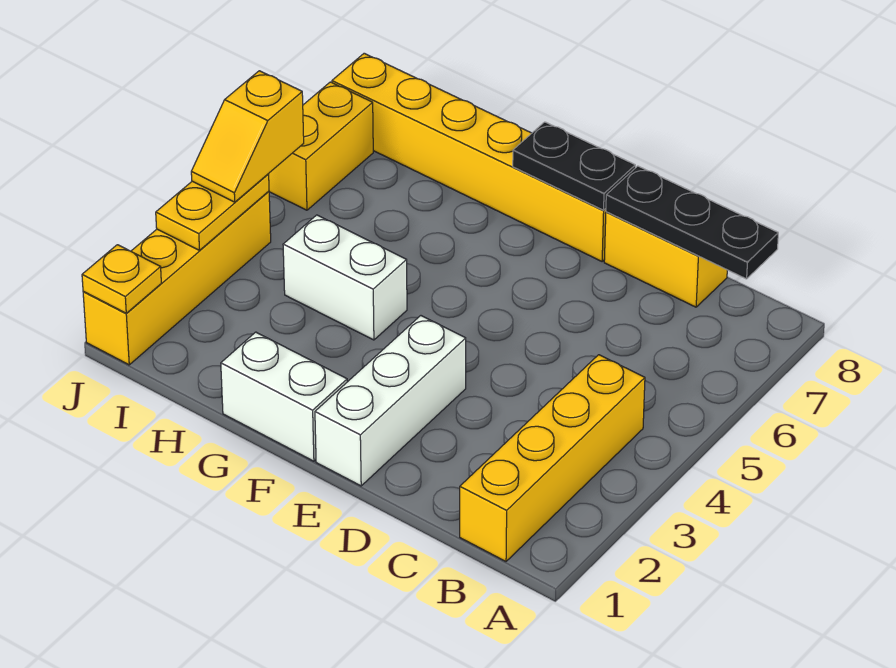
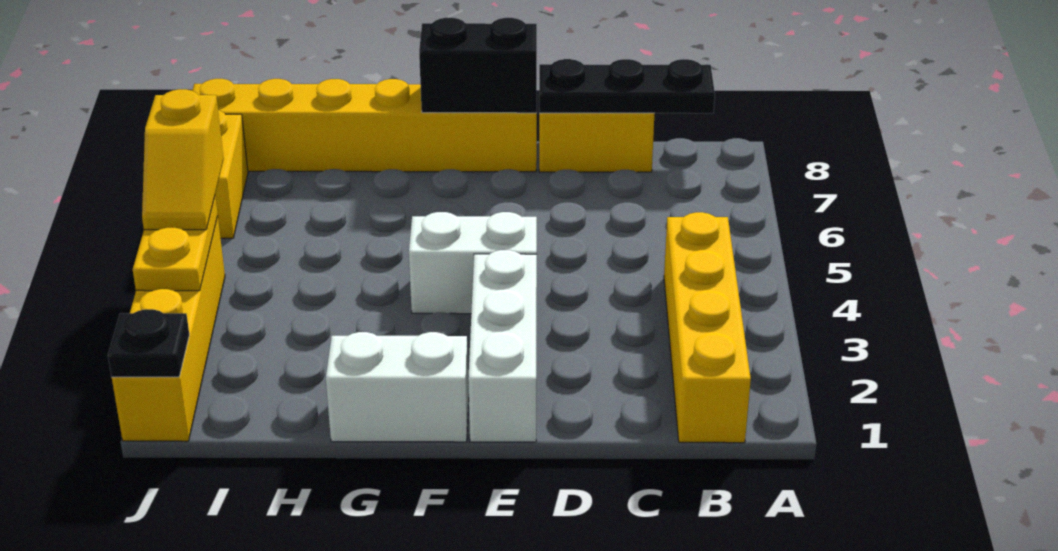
black 1x2 plate [513,122,635,210] -> black 1x2 brick [419,18,537,113]
white 1x2 brick [283,215,407,340] -> white 1x2 brick moved to [409,212,537,314]
yellow 1x1 plate [82,245,161,313] -> black 1x1 plate [108,309,189,377]

